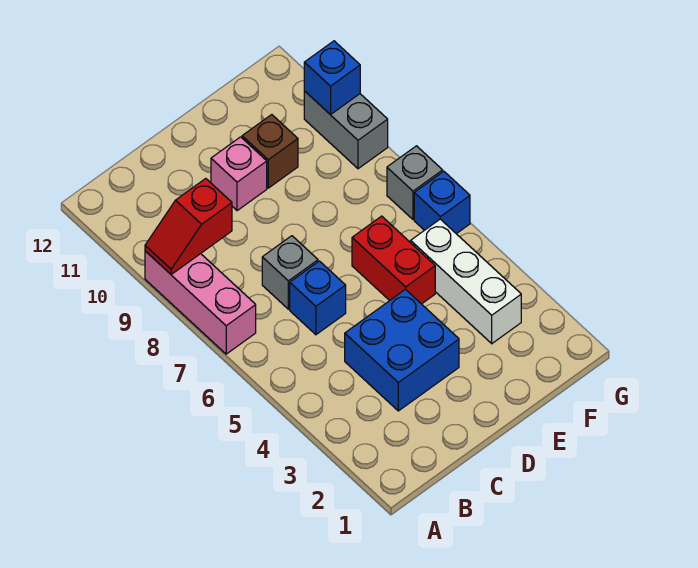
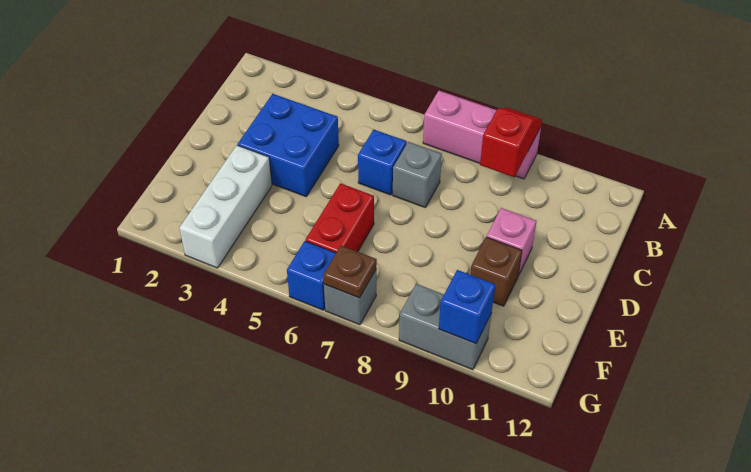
red 1x2 brick [352,216,435,304] -> red 1x2 brick turned to [306,183,374,253]
white 1x3 brick [411,219,521,344] -> white 1x3 brick turned to [179,145,272,268]
none -> brown 1x1 plate [323,246,377,298]

